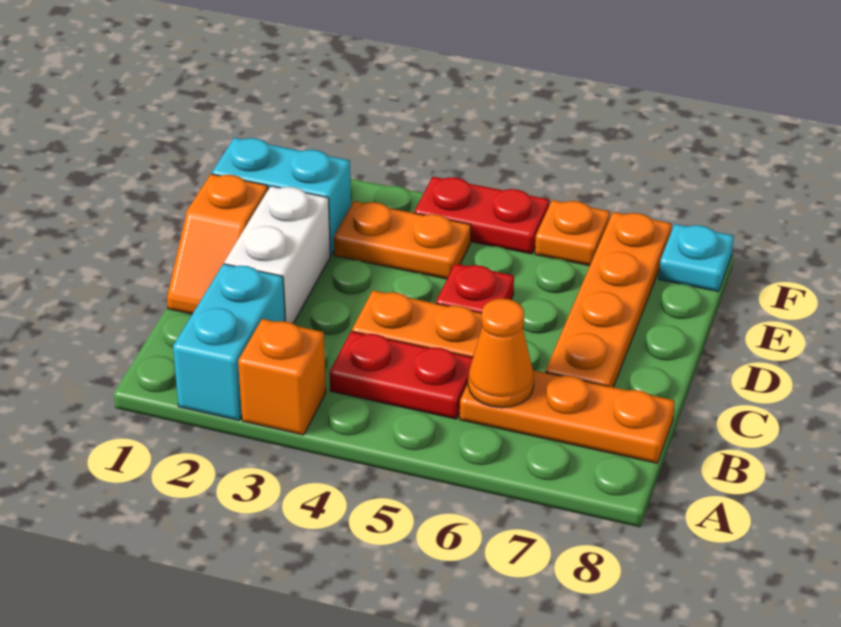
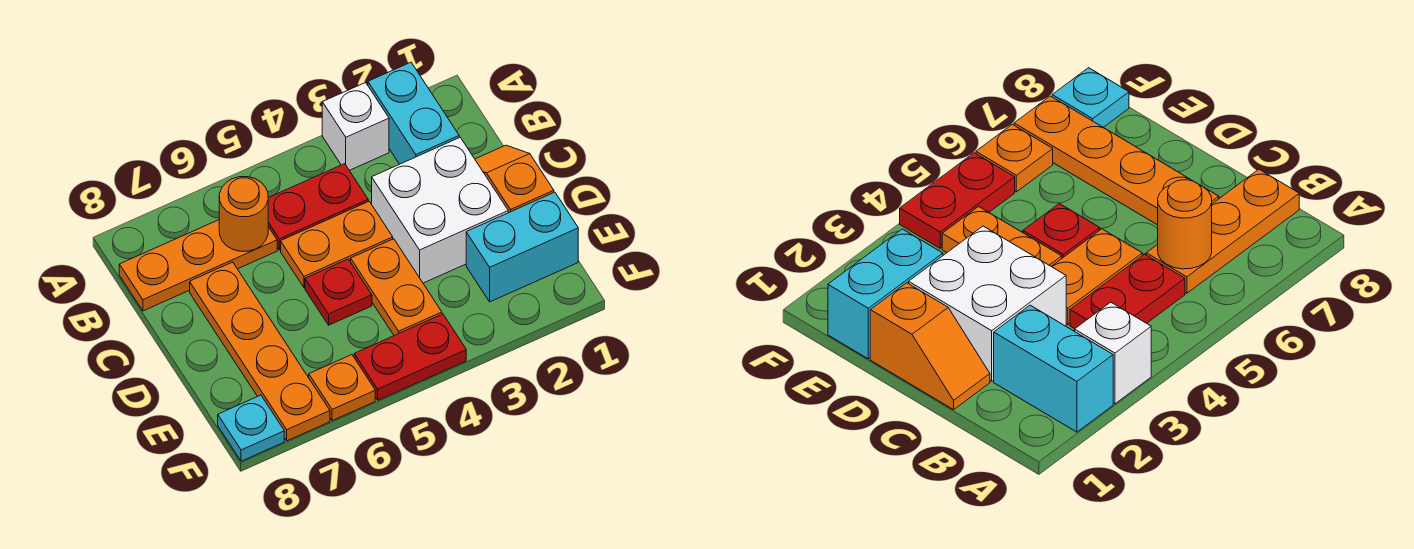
orange 1x1 brick [238,319,326,435] -> white 1x1 brick [322,83,389,170]
orange 1x1 cone [468,299,534,408] -> orange 1x1 round brick [219,177,268,251]
white 1x2 brick [224,186,330,323] -> white 2x2 brick [372,137,508,283]
orange 1x2 plate [334,201,471,279] -> orange 1x2 plate turned to [351,239,442,336]

